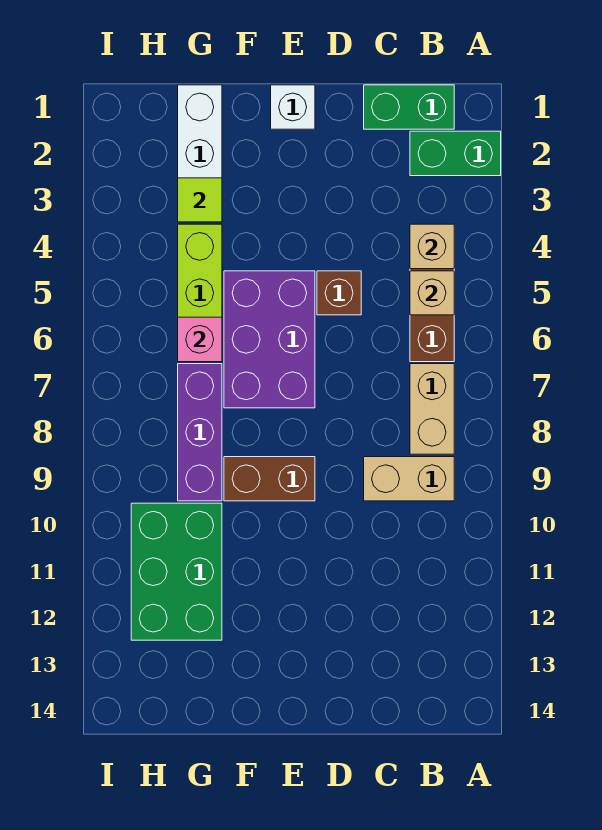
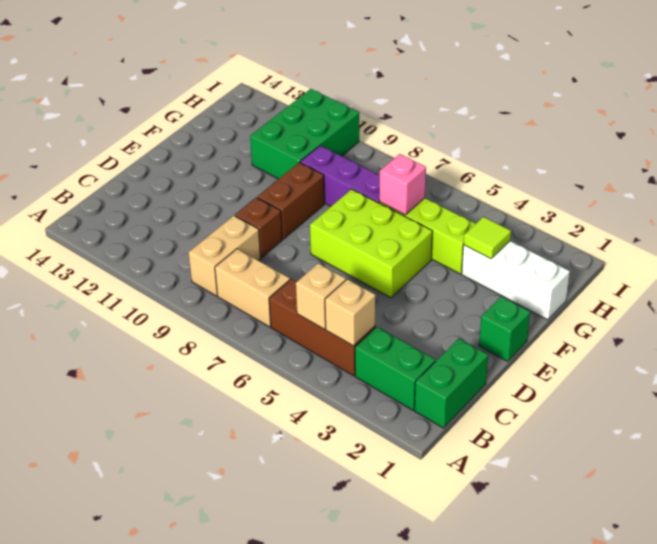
green 1x2 brick [410,131,501,176] -> green 1x2 brick turned to [355,327,435,410]
brown 1x1 brick [317,271,361,315] -> brown 1x1 brick moved to [235,197,282,258]
white 1x1 brick [271,85,315,129] -> green 1x1 brick [479,297,530,361]
purple 2x3 brick [224,271,315,408] -> lime 2x3 brick [310,189,432,298]
green 2x3 brick [131,503,222,640] -> green 2x3 brick turned to [250,89,359,179]

